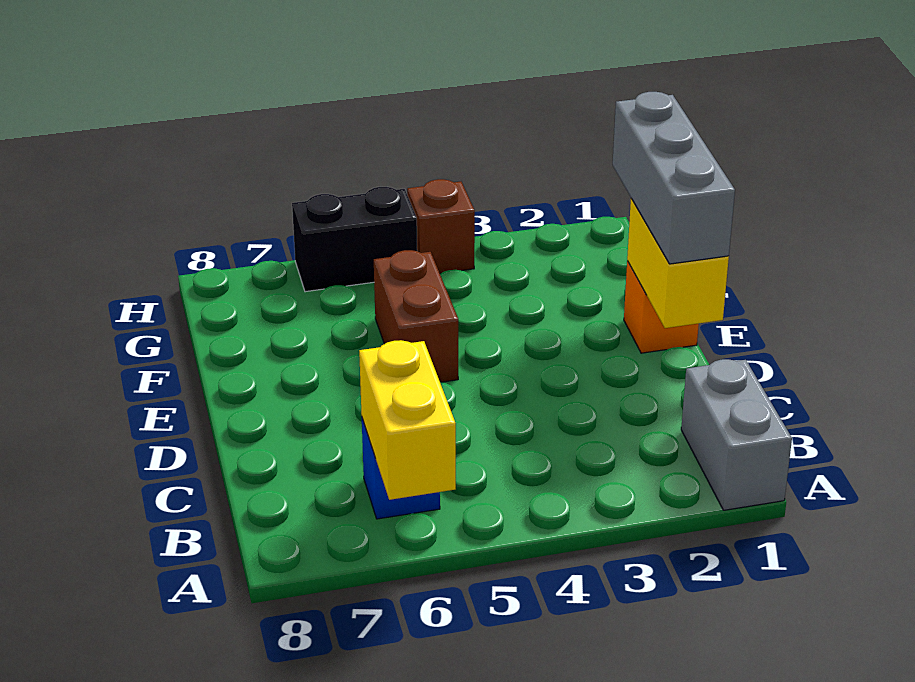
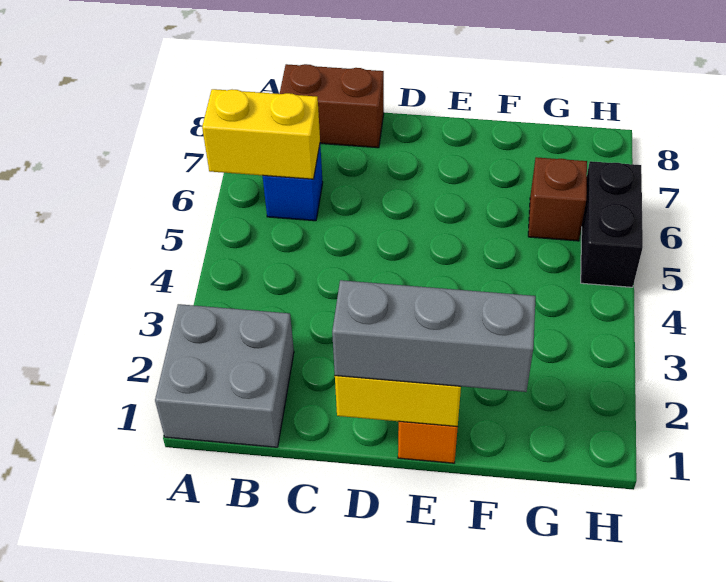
grey 1x2 brick [681,359,792,510] -> grey 2x2 brick [155,304,294,447]
brown 1x2 brick [374,250,458,382] -> brown 1x2 brick moved to [280,64,384,148]
brown 1x1 brick [407,179,475,273] -> brown 1x1 brick moved to [528,157,587,241]

